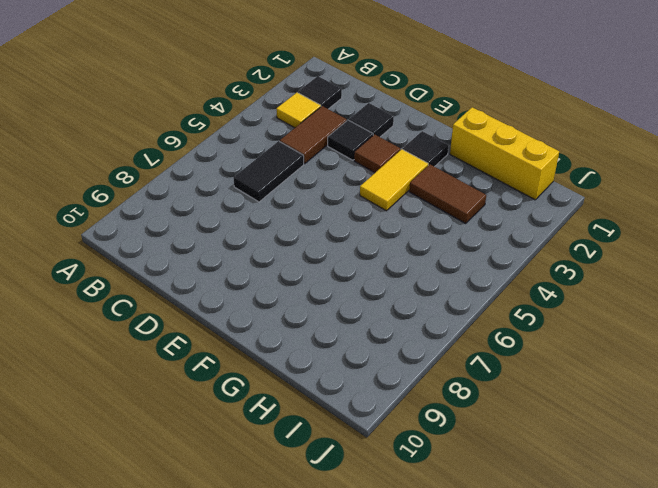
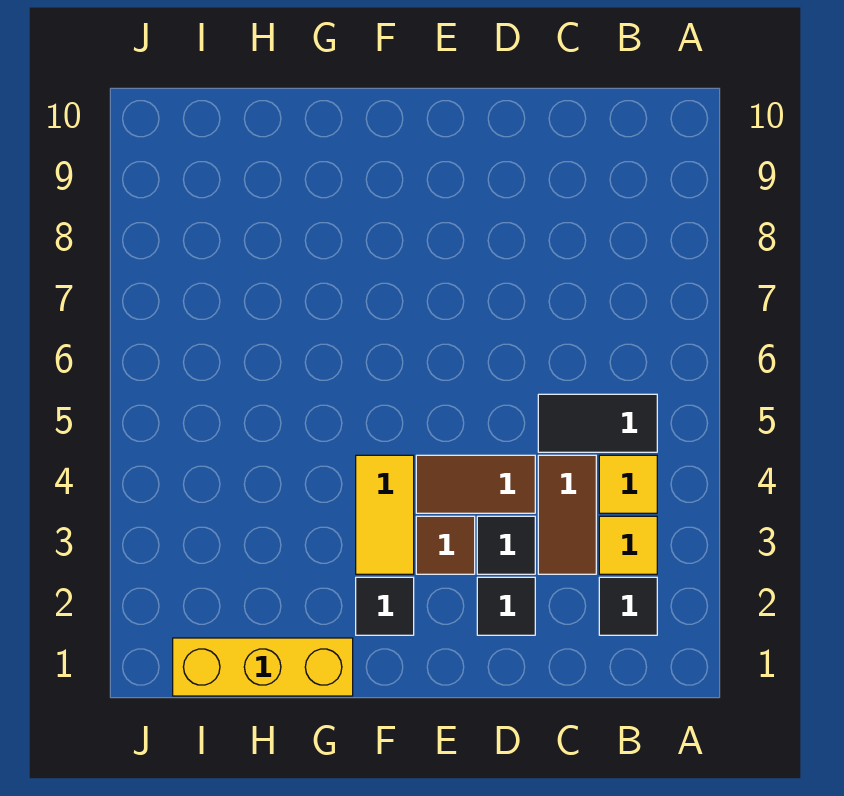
none -> yellow 1x1 tile [599,455,657,513]
black 1x2 tile [233,141,304,202] -> black 1x2 tile turned to [538,394,657,452]
brown 1x2 tile [409,164,486,224] -> brown 1x2 tile moved to [416,455,535,513]

